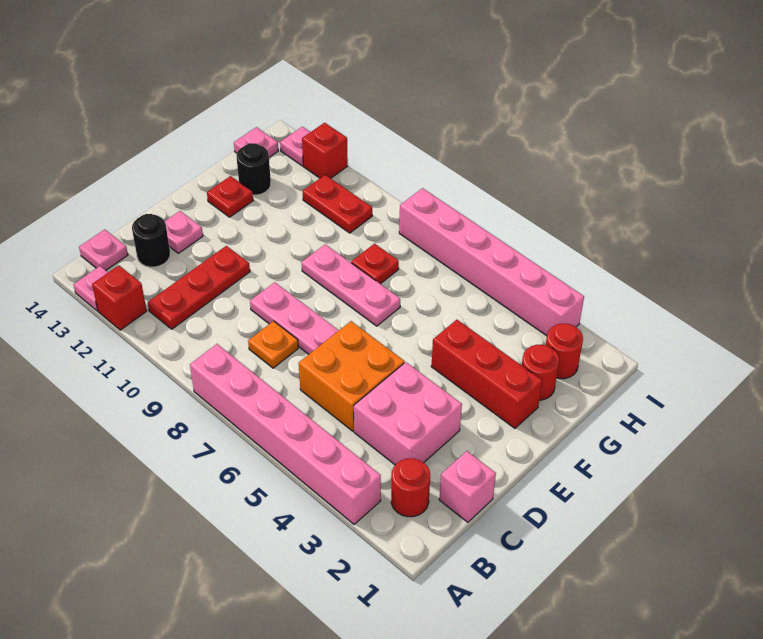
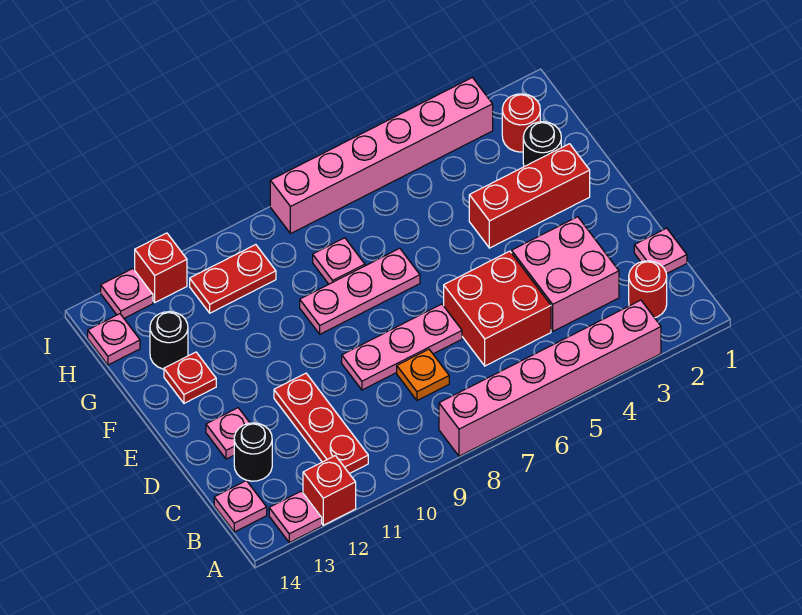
pink 1x1 brick [439,451,496,522] -> pink 1x1 plate [634,228,687,274]
orange 2x2 brick [299,321,405,431] -> red 2x2 brick [444,251,551,366]
red 1x1 round brick [522,345,559,400] -> black 1x1 round brick [523,122,561,167]
red 1x1 plate [351,244,399,284] -> pink 1x1 plate [313,238,365,284]

